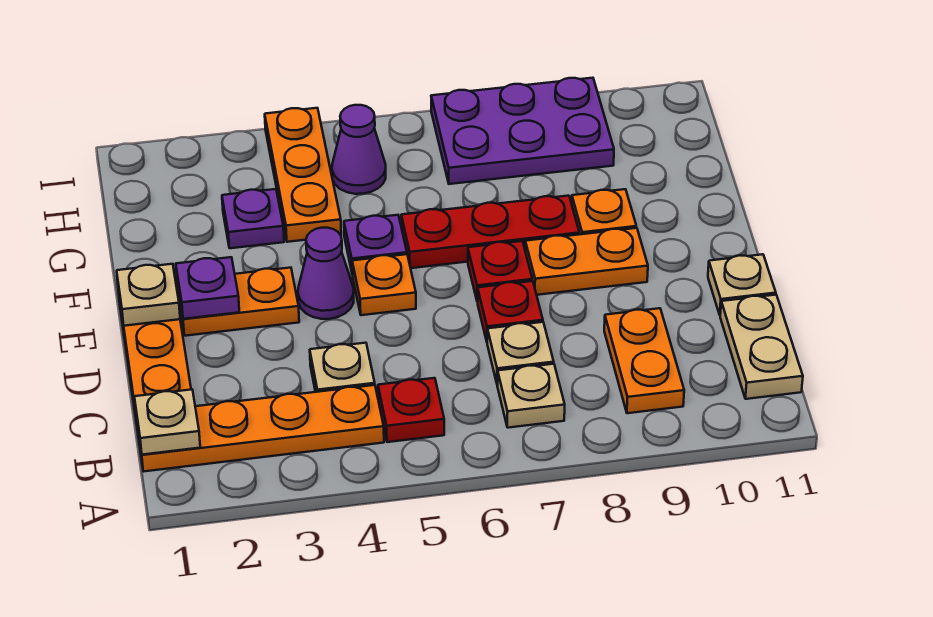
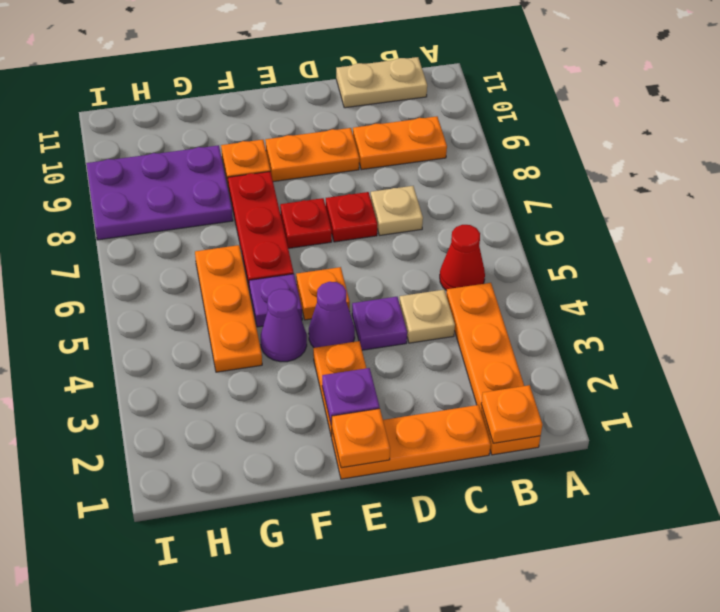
tan 1x1 plate [134,390,200,455] -> orange 1x1 plate [481,385,542,443]
red 1x1 plate [378,378,444,442] -> red 1x1 cone [440,225,485,291]
tan 1x1 plate [497,364,565,428] -> none
tan 1x1 plate [708,254,776,315] -> none
tan 1x1 plate [117,264,180,326] -> orange 1x1 plate [331,409,390,468]
orange 1x2 plate [525,228,648,295] -> orange 1x2 plate turned to [265,128,359,182]
purple 1x1 plate [222,189,284,248] -> purple 1x1 plate moved to [352,297,407,350]
orange 1x3 plate [265,108,341,242] -> orange 1x3 plate turned to [195,245,262,372]
purple 1x1 cone [332,105,386,194] -> purple 1x1 cone moved to [261,289,307,362]
purple 2x3 plate [431,78,614,184] -> purple 2x3 plate turned to [86,145,233,240]

